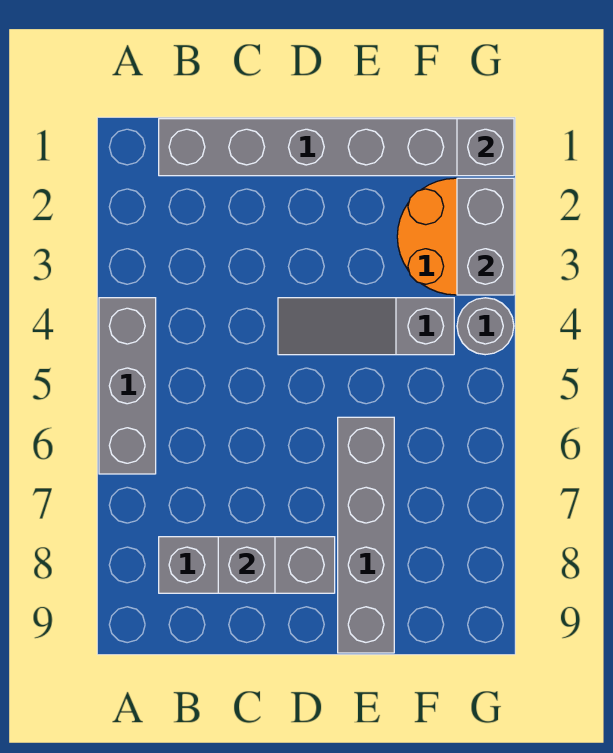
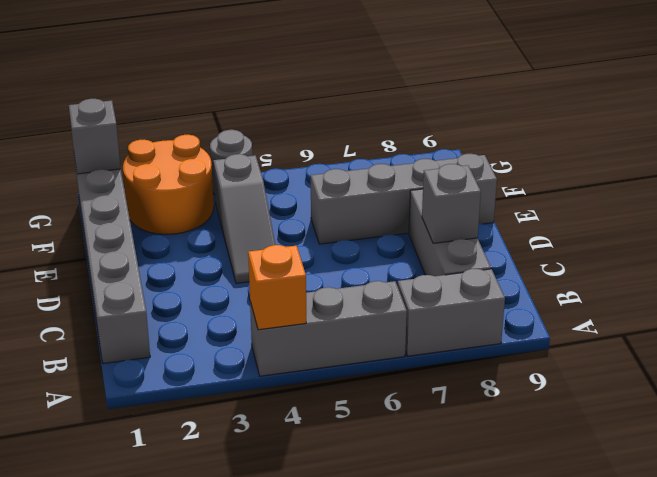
none -> orange 1x1 brick [248,245,306,330]
grey 1x2 brick [457,178,514,295] -> grey 1x2 brick moved to [398,269,505,356]

